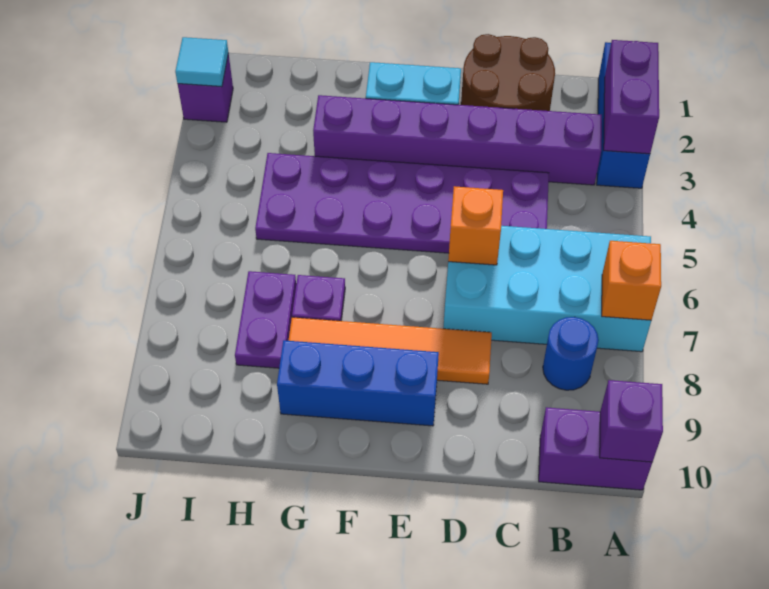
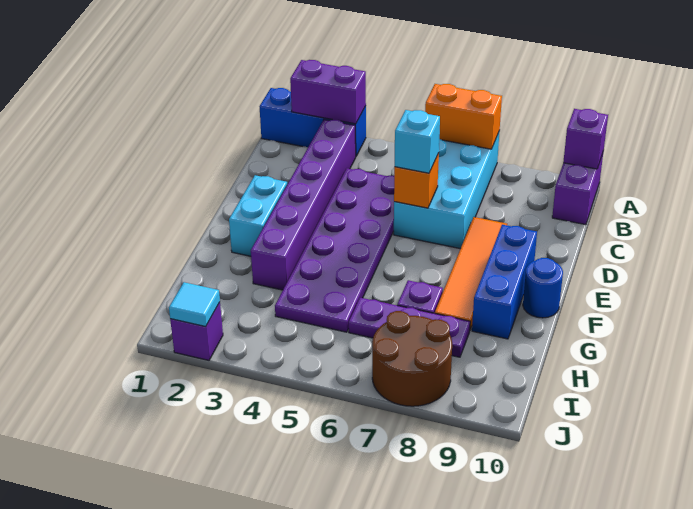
orange 1x1 brick [602,241,661,320] -> orange 1x2 brick [425,84,502,149]
blue 1x1 round brick [543,317,599,390] -> blue 1x1 round brick moved to [523,258,563,318]
brown 2x2 round brick [461,34,555,111] -> brown 2x2 round brick moved to [372,311,452,406]
none -> cyan 1x1 brick [395,110,440,173]
purple 1x2 plate [235,271,296,368] -> purple 1x3 plate [349,298,470,357]

